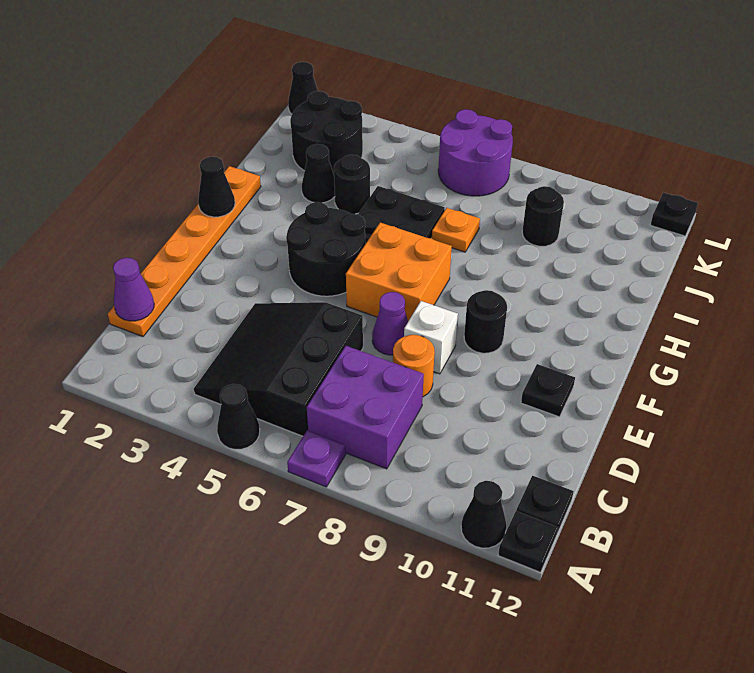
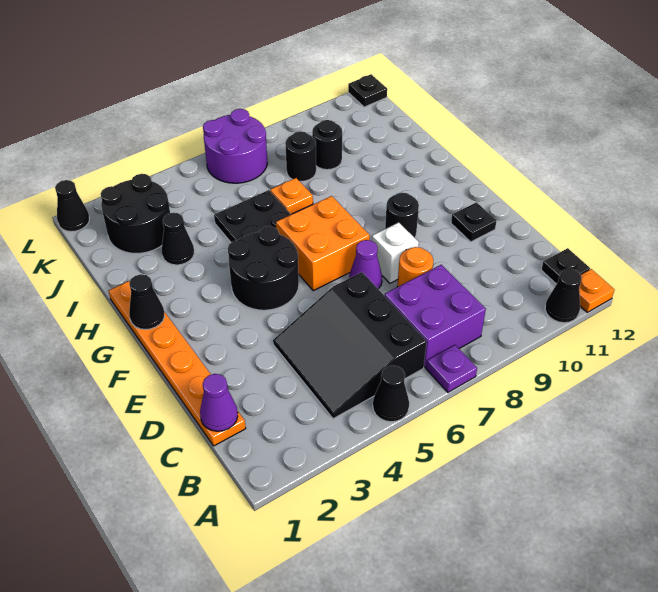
black 1x1 plate [498,511,558,572] -> orange 1x1 plate [579,269,615,312]
black 1x1 round brick [334,155,370,214] -> black 1x1 round brick moved to [285,131,316,181]

